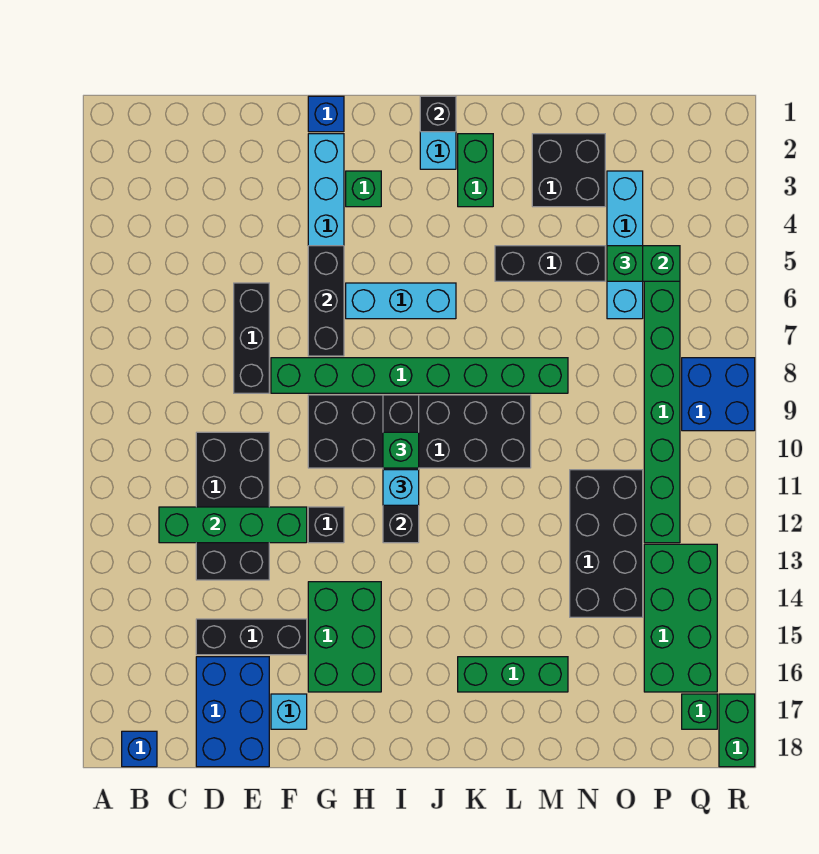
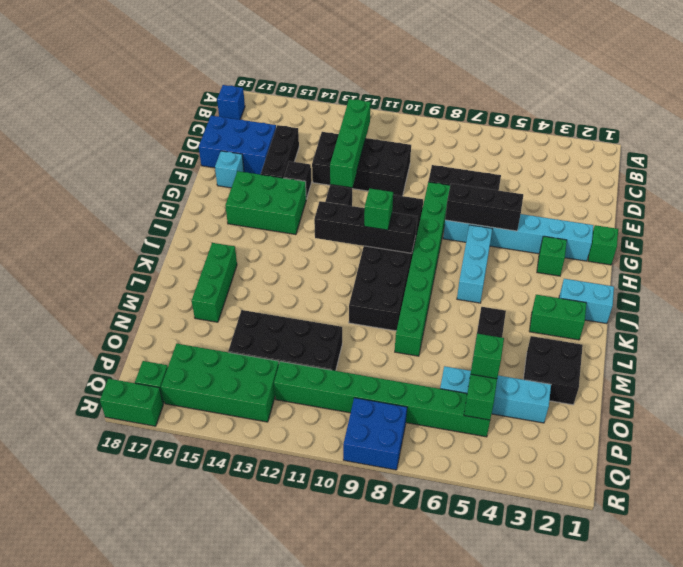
blue 1x1 brick [308,96,344,132] -> green 1x1 brick [588,225,618,265]
cyan 1x1 brick [383,470,419,505] -> none
black 1x1 brick [420,96,456,132] -> black 1x1 brick moved to [284,161,311,199]

